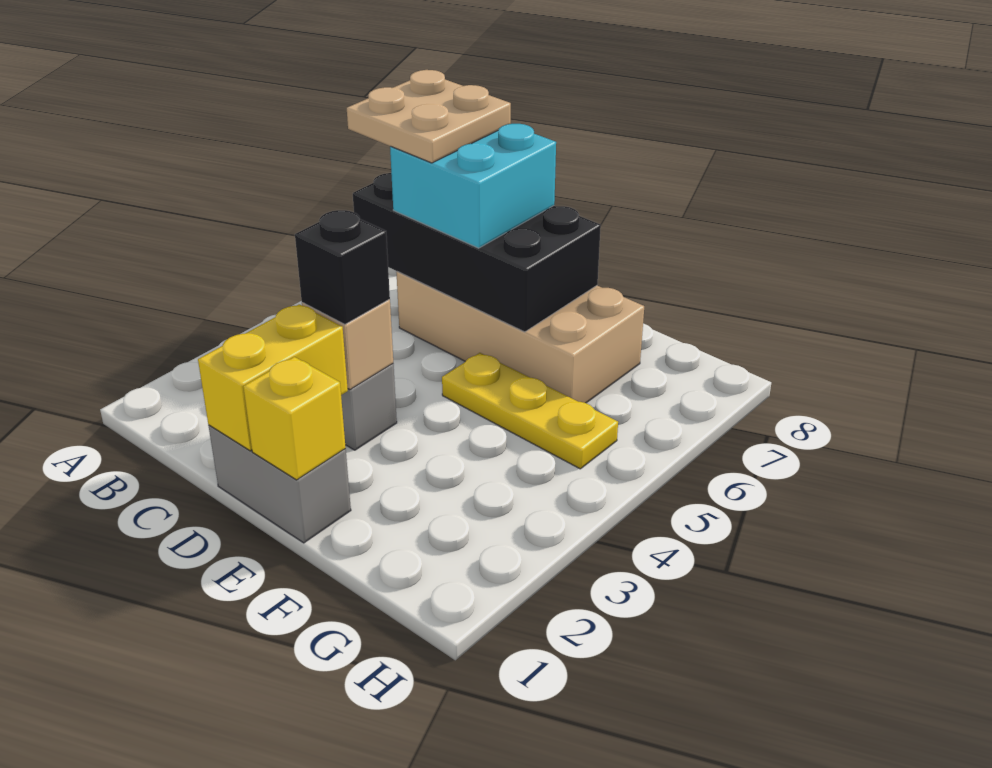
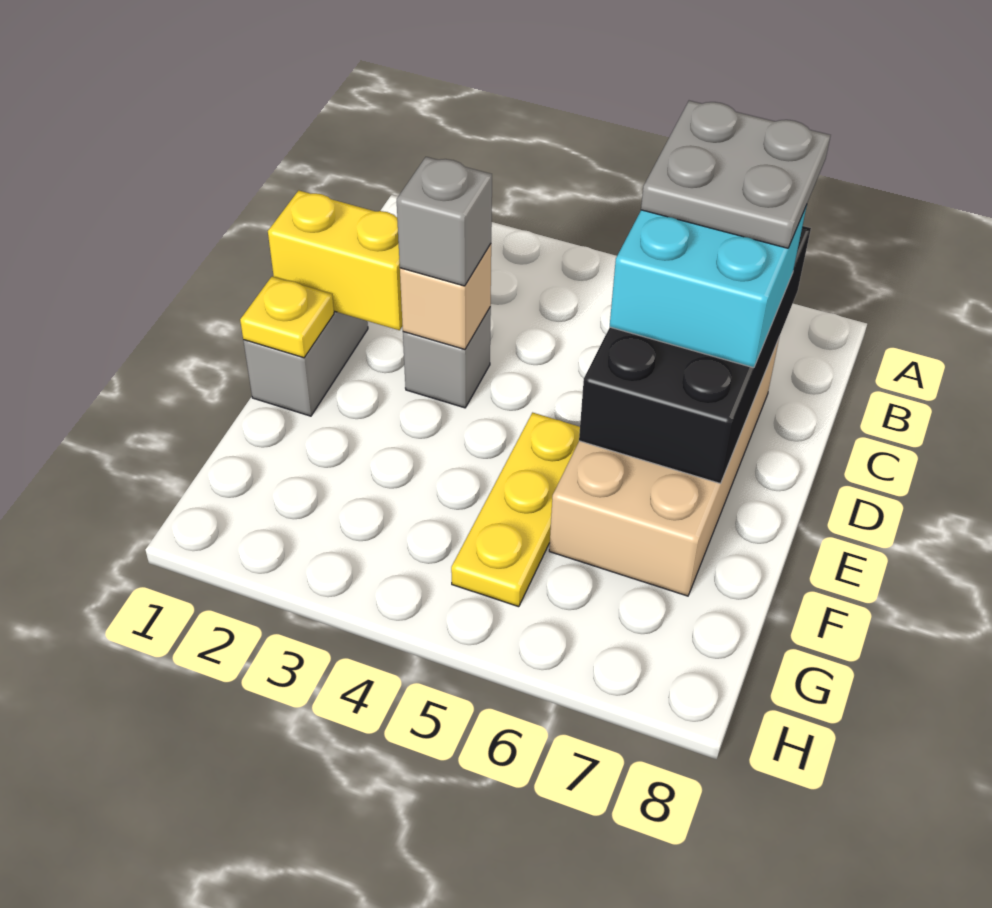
tan 2x2 plate [347,70,511,163] -> grey 2x2 plate [641,101,831,248]
black 1x1 brick [295,210,390,324] -> grey 1x1 brick [397,157,492,286]
yellow 1x1 brick [243,357,346,480] -> yellow 1x1 plate [240,276,334,358]

